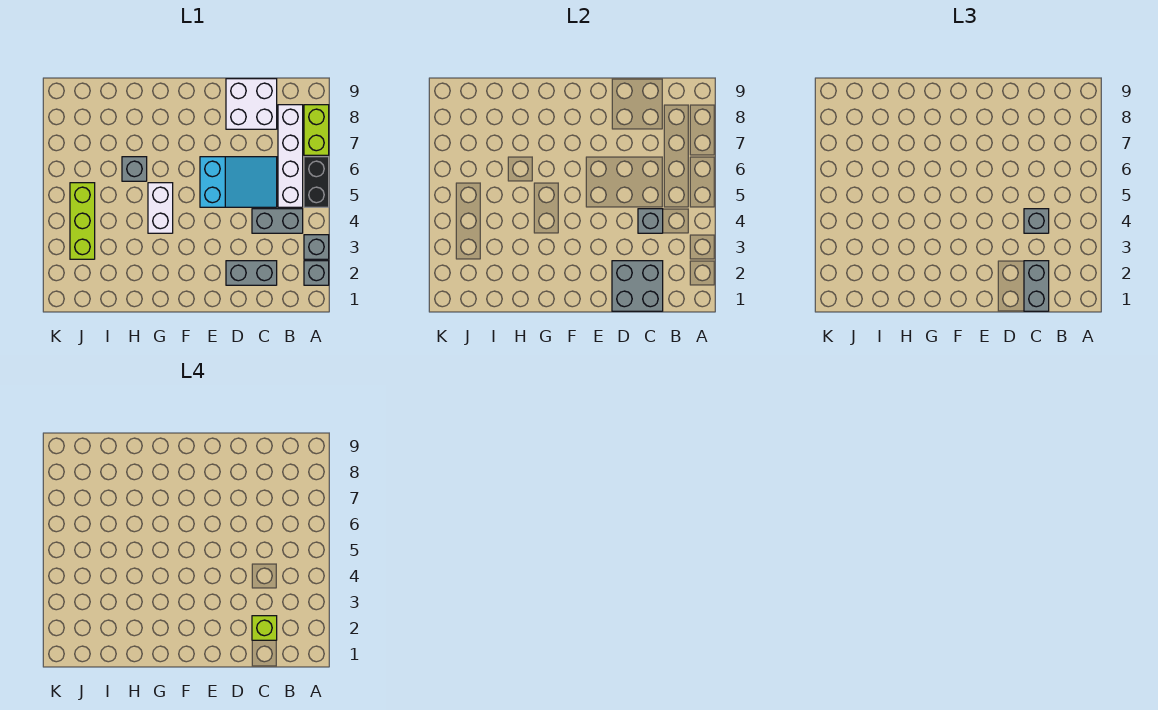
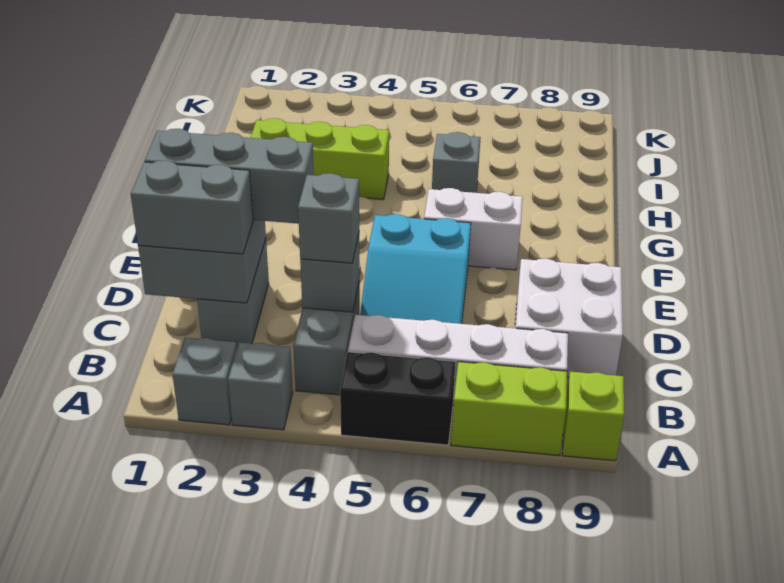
lime 1x1 brick [252,616,277,640] -> lime 1x1 brick moved to [562,372,624,461]
none -> grey 1x3 brick [145,129,314,224]
white 1x2 brick [148,183,173,233] -> white 1x2 brick moved to [424,188,523,270]
lime 1x3 brick [70,183,95,259] -> lime 1x3 brick moved to [251,118,389,200]

